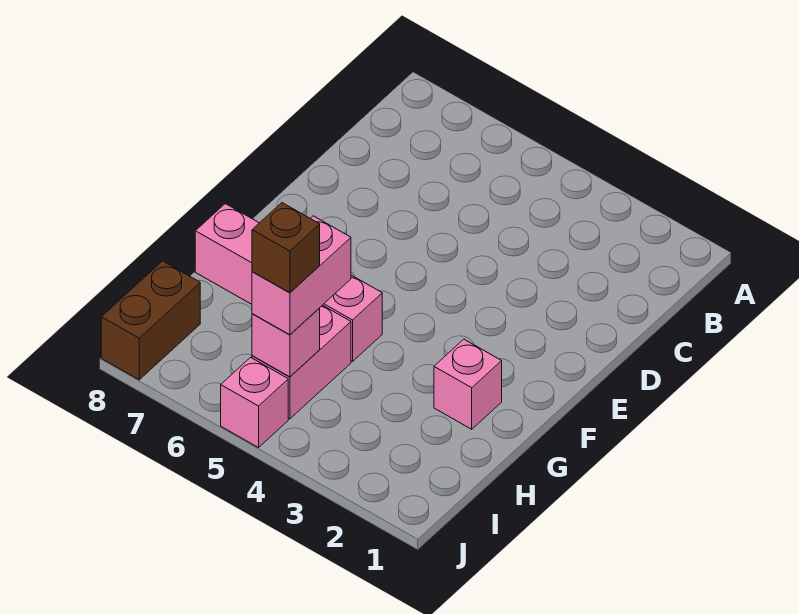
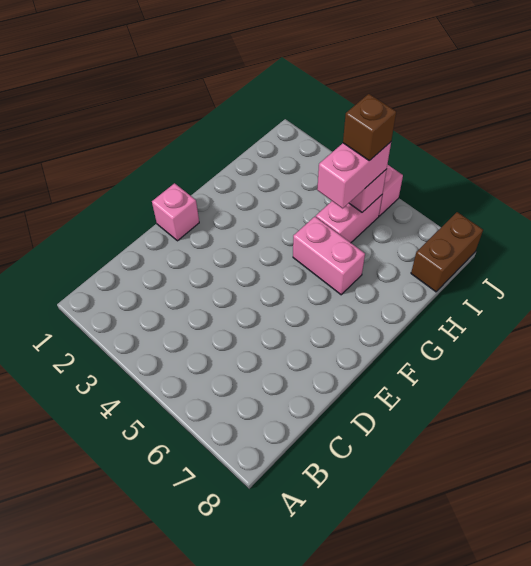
pink 1x1 brick [434,339,502,429] -> pink 1x1 brick moved to [152,183,199,241]
pink 1x4 brick [195,204,382,362] -> pink 1x2 brick [293,217,365,295]

